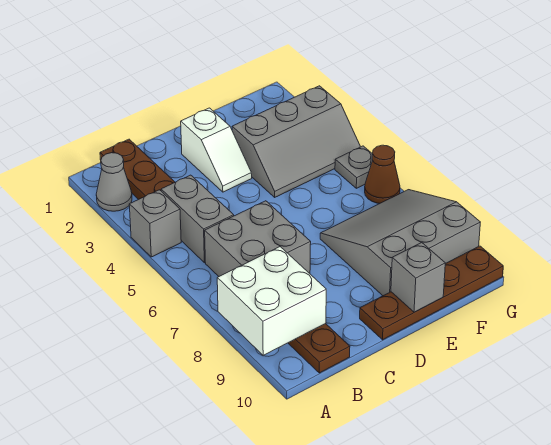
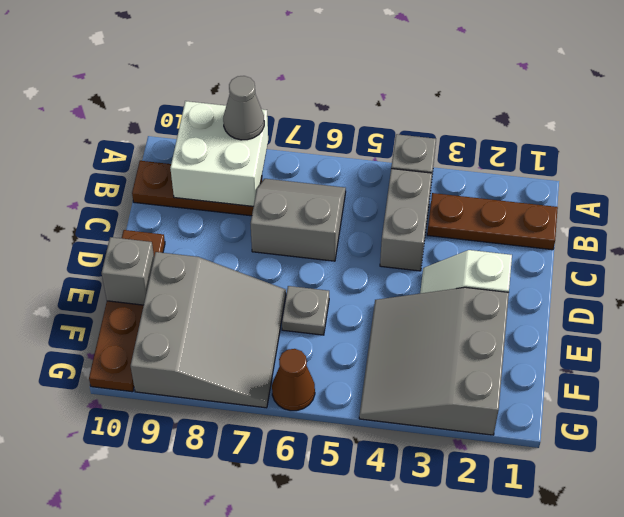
grey 1x1 cone [96,153,132,211] -> grey 1x1 cone moved to [223,76,264,140]
grey 1x2 brick [161,175,234,263] -> grey 1x2 brick turned to [380,169,432,271]
grey 2x2 brick [205,201,311,276] -> grey 2x2 slope [250,179,346,261]
grey 2x3 slope [232,86,360,197] -> grey 3x3 slope [359,287,509,435]
grey 1x1 plate [335,146,372,188] -> grey 1x1 plate moved to [282,286,329,335]

